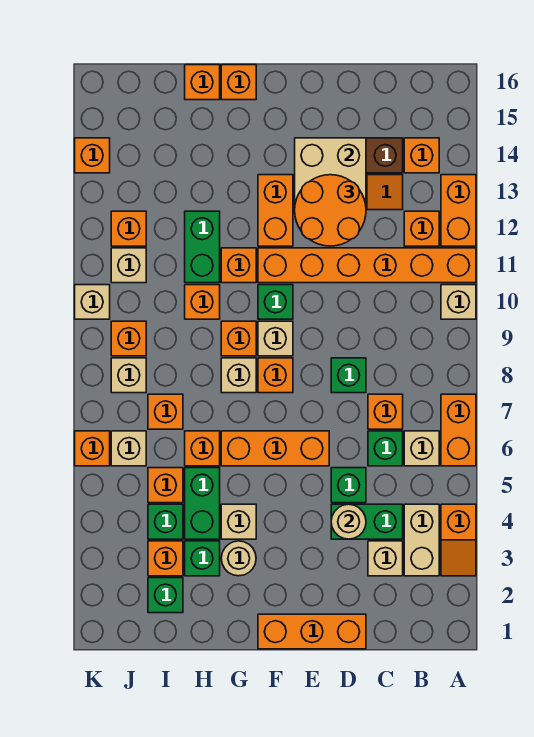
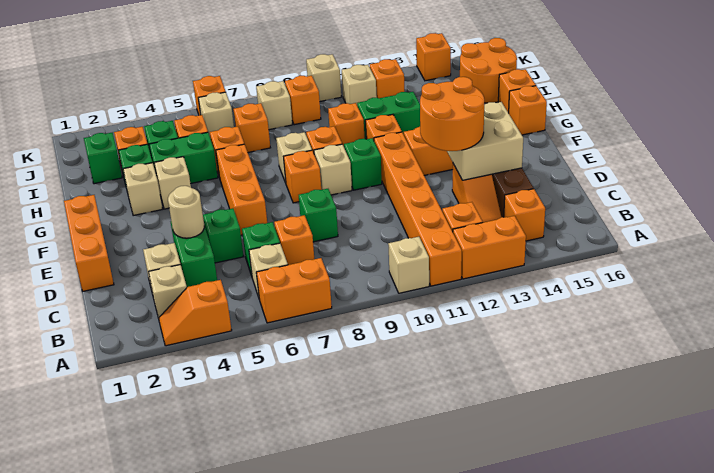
tan 1x2 brick [404,504,439,576] -> tan 1x1 brick [149,265,187,318]
tan 1x1 round brick [221,541,256,576] -> tan 1x1 brick [123,163,162,216]
none -> orange 2x2 round brick [460,38,517,103]

